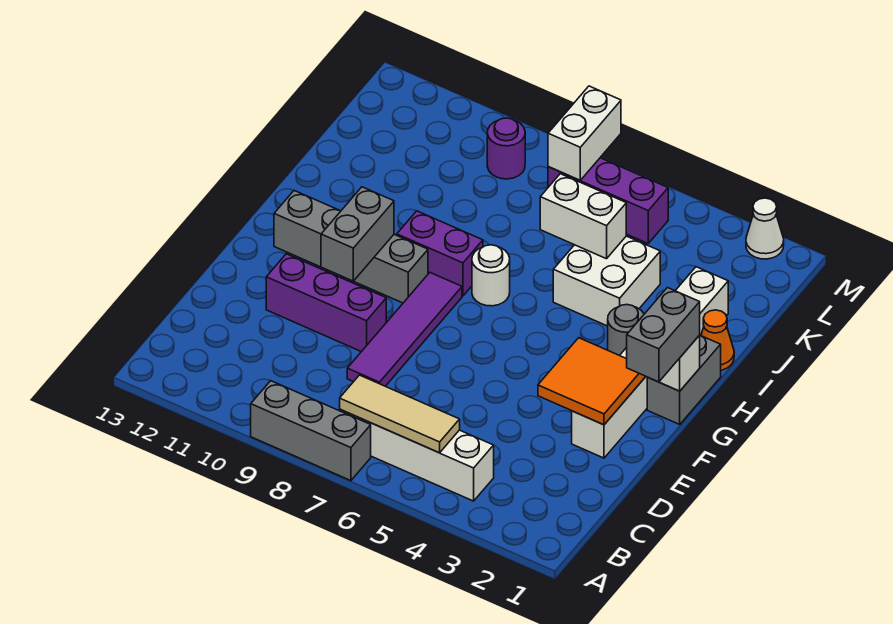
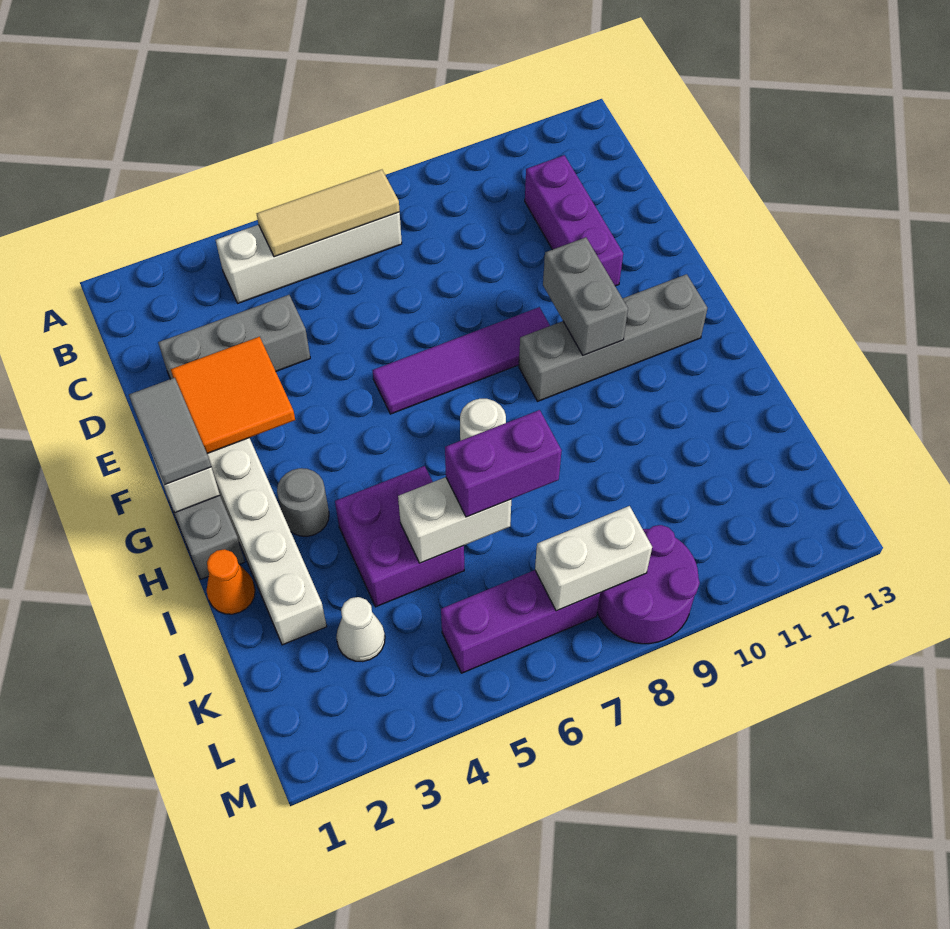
grey 1x3 brick [251,381,371,481] -> grey 1x3 brick moved to [158,295,310,379]
purple 1x4 tile [347,273,462,386] -> purple 1x4 tile turned to [373,307,550,414]
purple 1x3 brick [266,254,386,352] -> purple 1x3 brick turned to [525,155,623,286]
grey 1x2 brick [627,288,700,382] -> grey 1x2 tile [129,378,211,485]
purple 1x2 brick [397,211,483,296] -> purple 1x2 brick moved to [445,410,562,517]
white 2x2 brick [553,236,660,326] -> purple 2x2 brick [335,466,464,607]
white 1x2 brick [548,86,621,180] -> white 1x2 brick turned to [535,506,652,611]
purple 1x1 round brick [487,118,525,179] -> purple 2x2 round brick [597,525,700,644]
white 1x1 cone [746,198,784,259] -> white 1x1 cone moved to [336,597,385,662]

